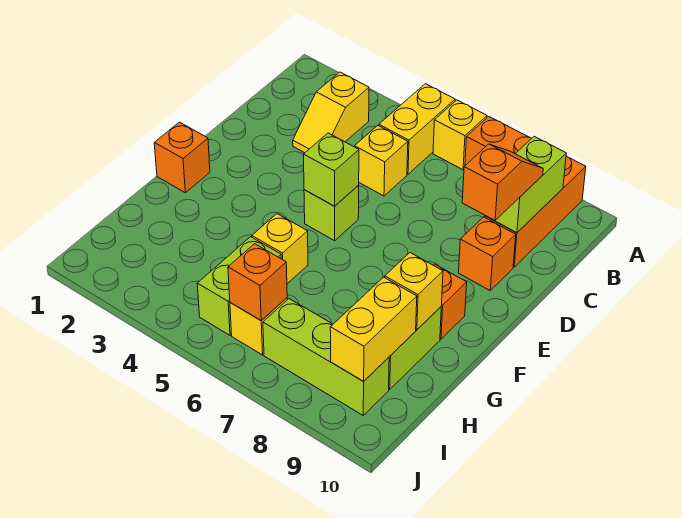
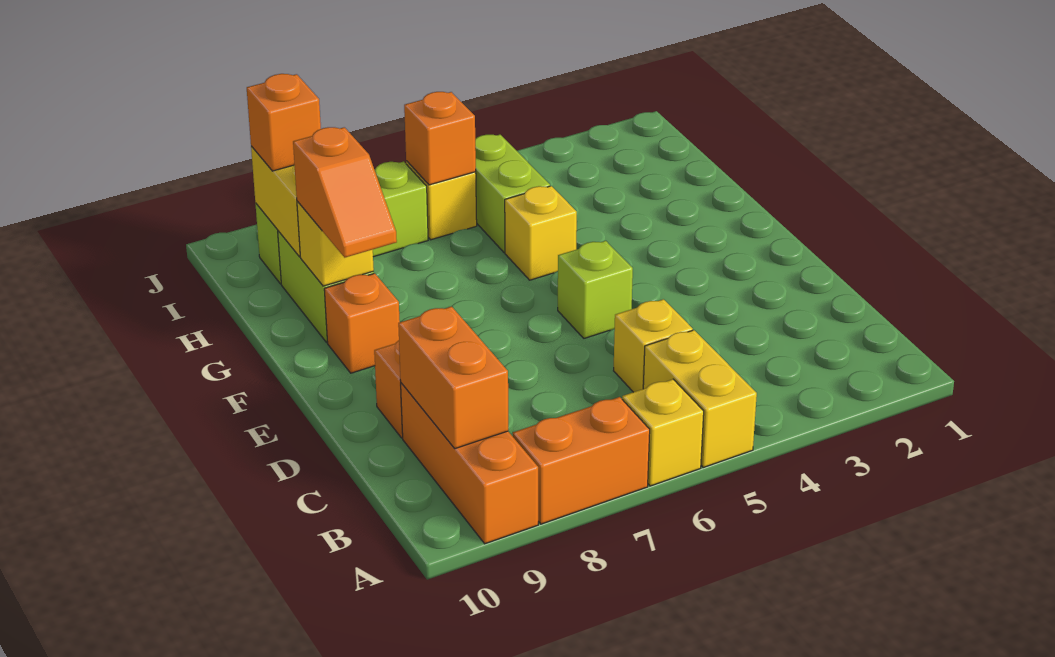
yellow 1x2 slope [293,72,369,153] -> none
lime 1x2 brick [488,136,566,233] -> orange 1x2 brick [398,306,508,449]
orange 1x2 slope [462,144,543,221] -> orange 1x2 slope moved to [293,127,397,257]
lime 1x1 brick [304,133,359,206] -> none
orange 1x1 brick [154,122,210,193] -> orange 1x1 brick moved to [247,74,321,171]

